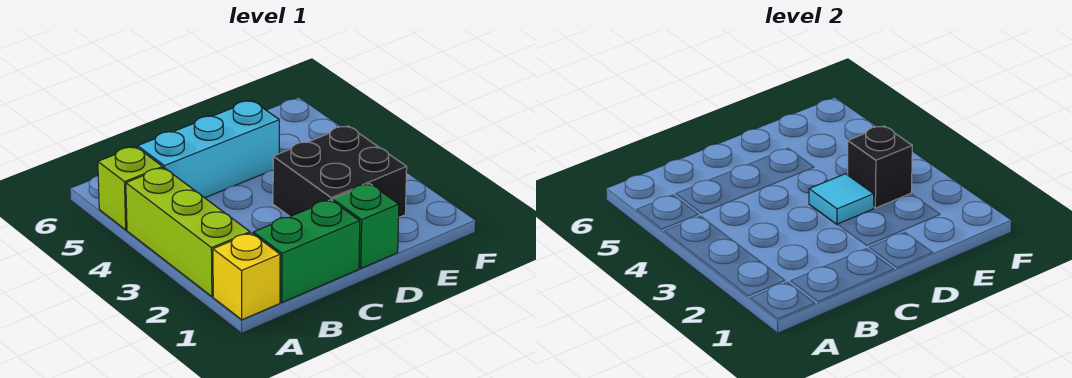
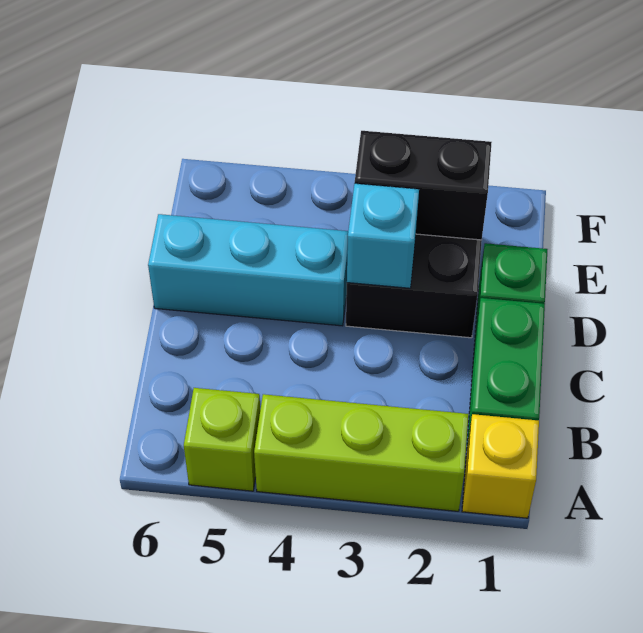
cyan 1x3 brick [138,101,279,198] -> cyan 1x3 brick turned to [148,214,348,326]
cyan 1x1 tile [809,174,874,224] -> cyan 1x1 brick [347,183,419,288]
black 1x1 brick [848,126,912,208] -> black 1x2 brick [355,131,492,240]

